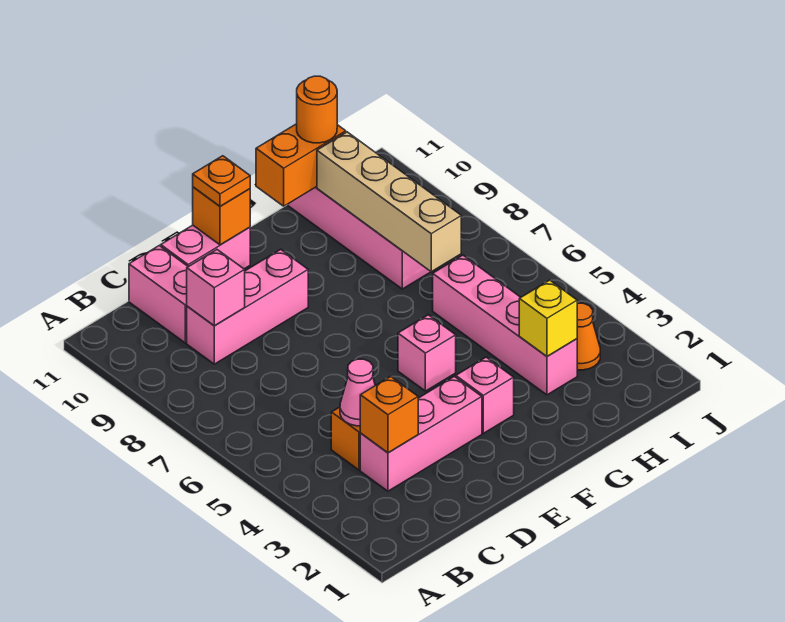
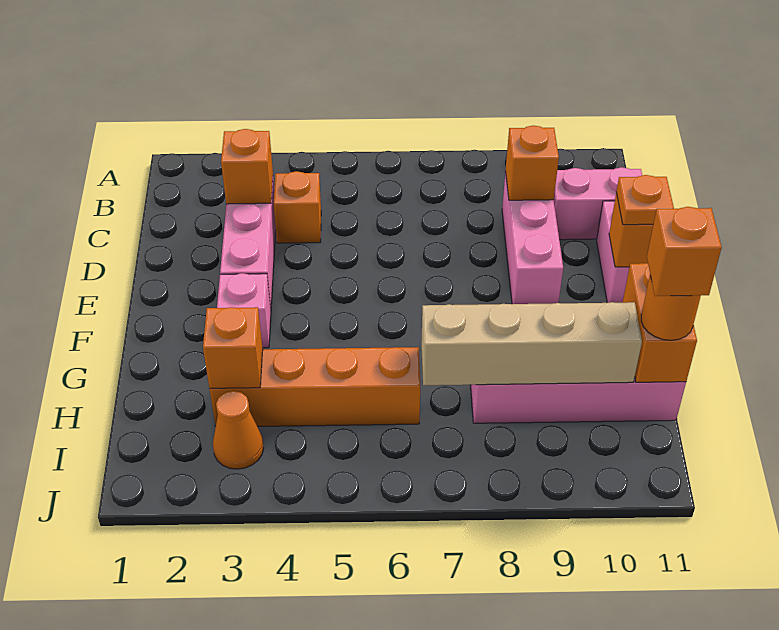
pink 1x1 cone [340,359,375,426] -> none
pink 1x1 brick [187,250,245,326] -> orange 1x1 brick [506,126,559,200]
pink 1x1 brick [398,315,456,391] -> none
pink 1x4 brick [433,255,577,395] -> orange 1x4 brick [210,347,420,426]
yellow 1x1 brick [519,280,577,356] -> orange 1x1 brick [203,307,263,388]
none -> orange 1x1 brick [647,207,722,296]

